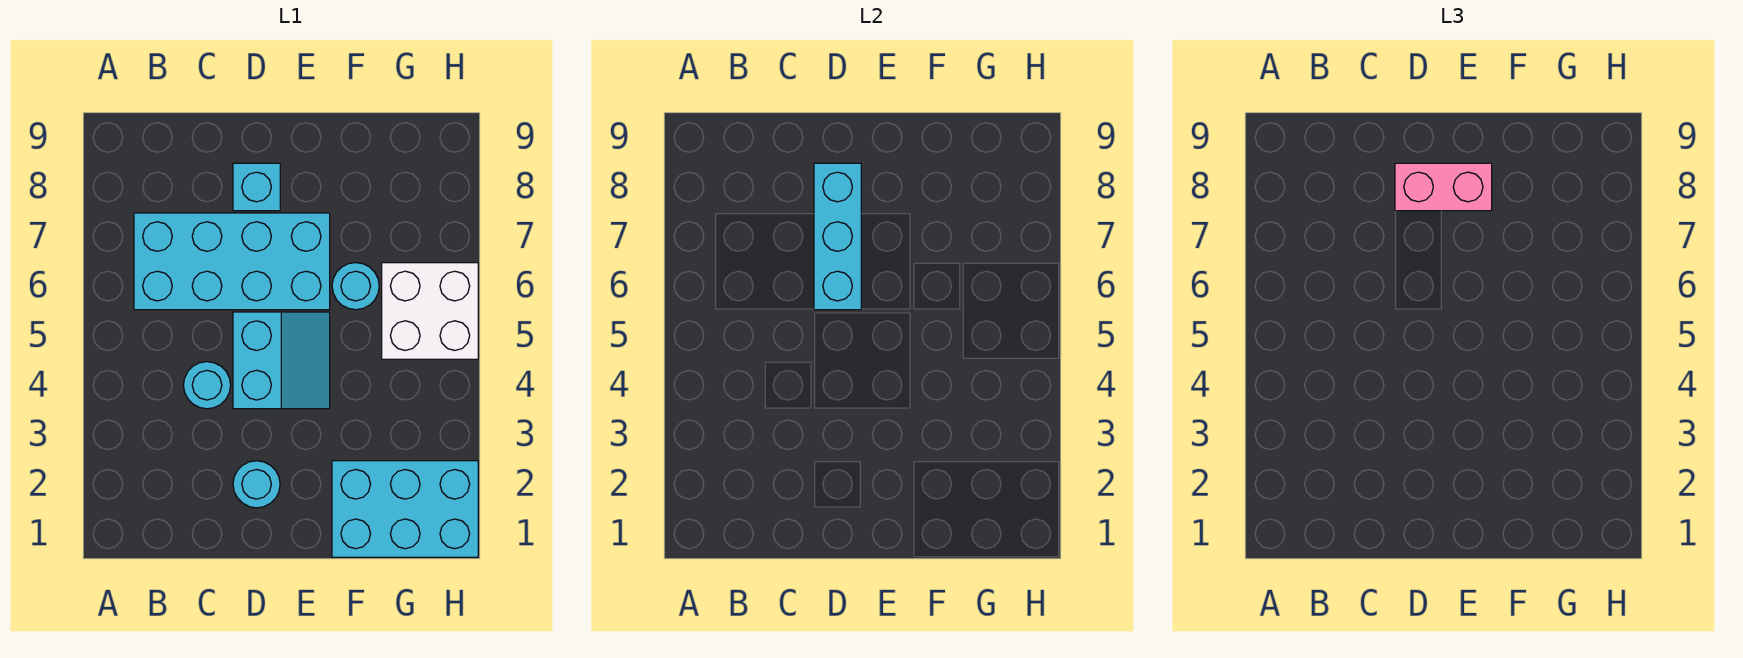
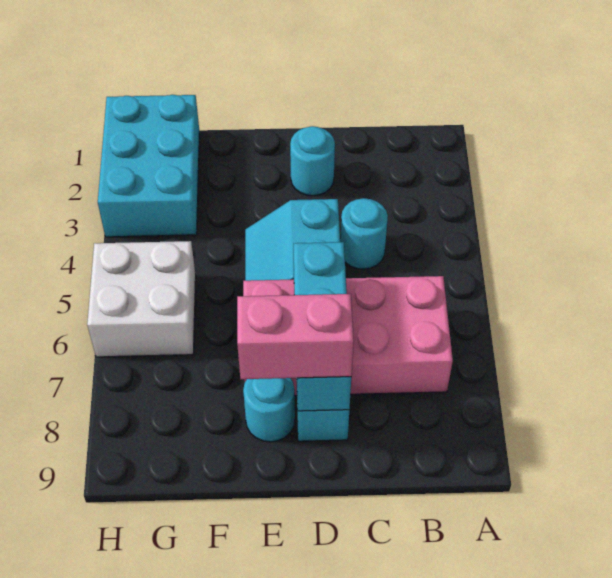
cyan 2x4 brick [134,213,330,310] -> pink 2x4 brick [243,276,453,396]
cyan 2x3 brick [332,461,478,557] -> cyan 2x3 brick turned to [98,95,199,237]
cyan 1x1 round brick [332,263,379,310] -> cyan 1x1 round brick moved to [243,378,295,442]

